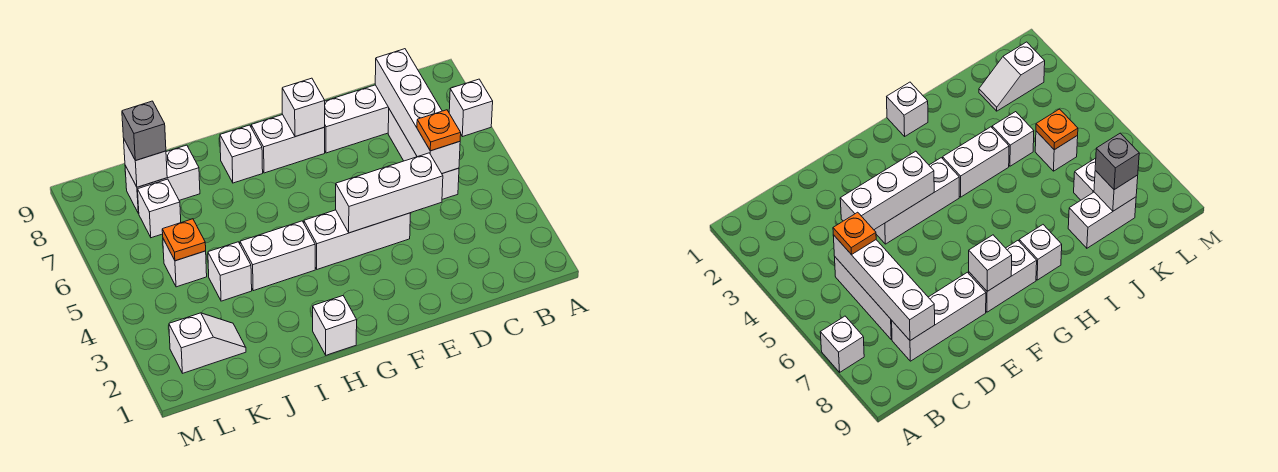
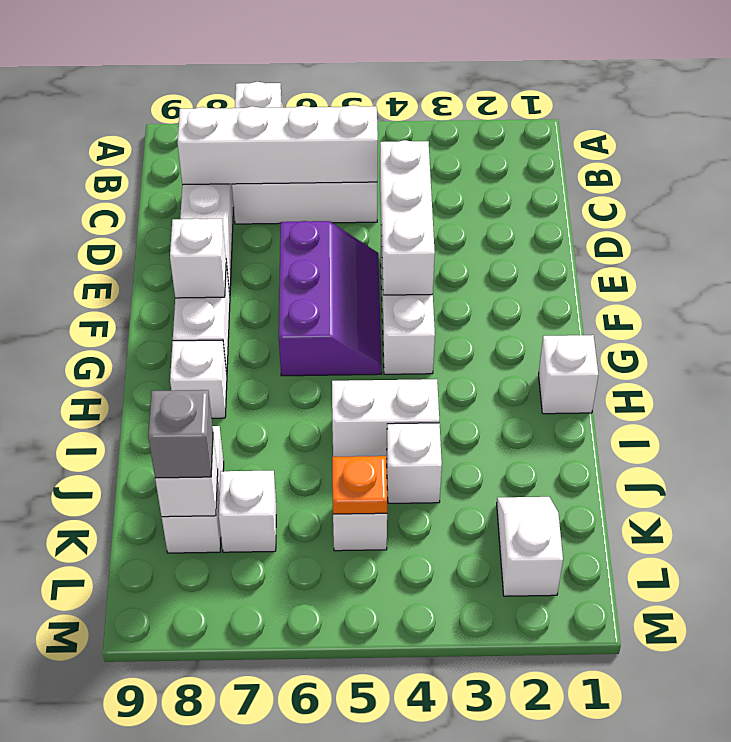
orange 1x1 plate [417,110,461,151] -> none
none -> purple 2x3 slope [279,221,382,376]
white 1x2 brick [240,221,315,291] -> white 1x2 brick turned to [332,379,439,459]

